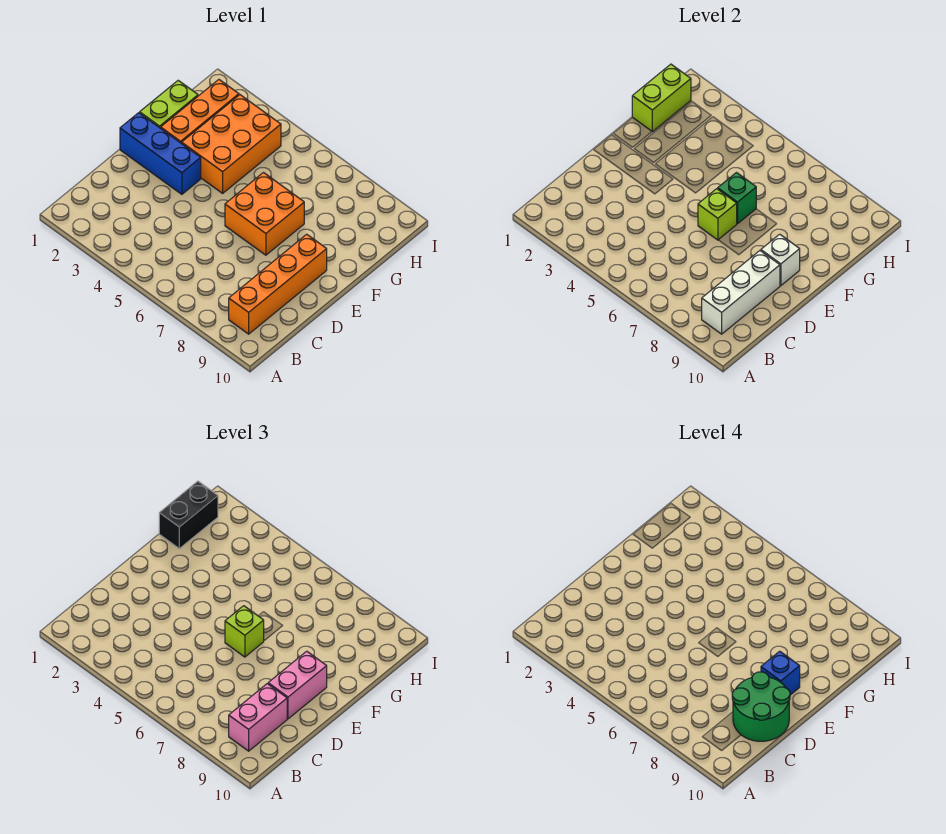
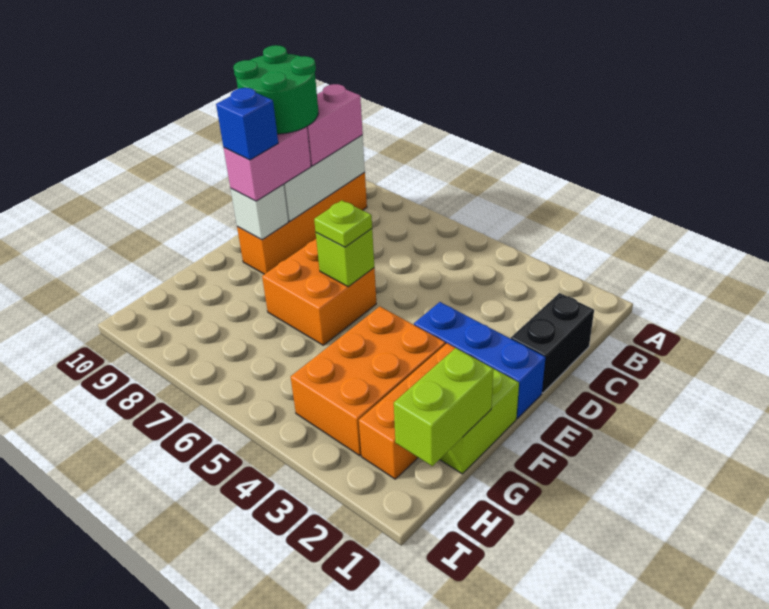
lime 1x1 brick [225,606,264,657] -> lime 1x1 plate [314,200,372,247]
green 1x1 brick [718,173,756,224] -> none
black 1x2 brick [159,481,218,549] -> black 1x2 brick moved to [511,293,594,393]

